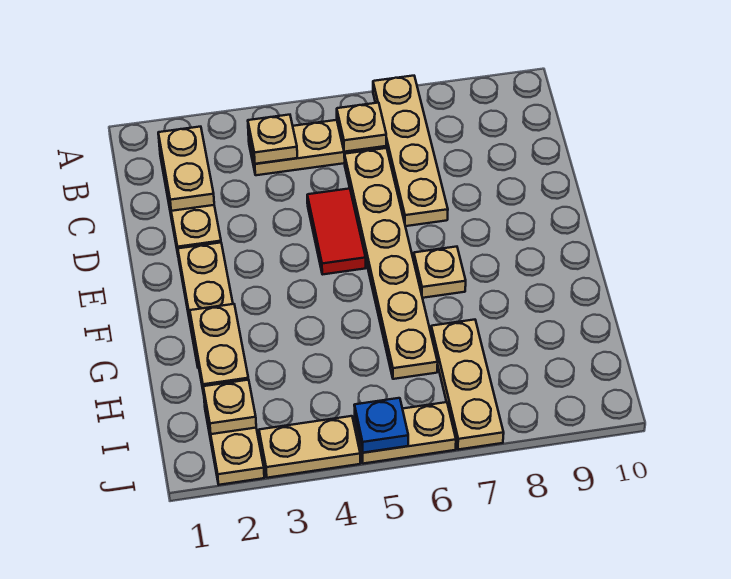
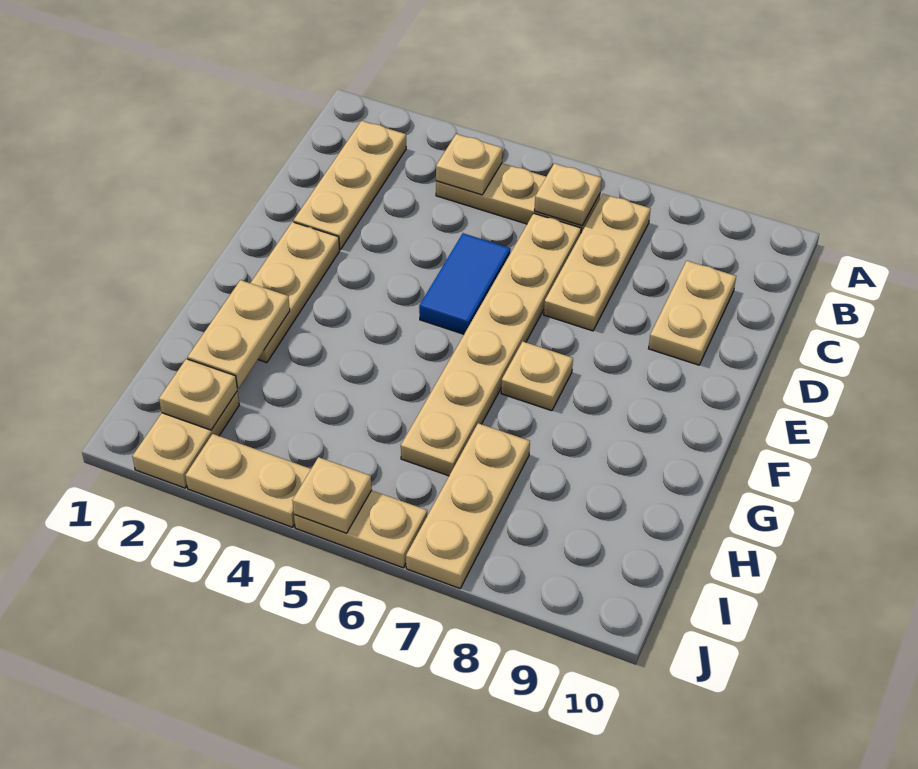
tan 1x4 plate [373,76,448,226] -> tan 1x3 plate [544,194,651,331]
tan 1x2 plate [158,127,214,211] -> tan 1x2 plate moved to [648,261,736,365]
red 1x2 tile [307,189,366,274] -> blue 1x2 tile [419,233,511,334]
blue 1x1 plate [354,398,408,453] -> tan 1x1 plate [292,457,372,533]

